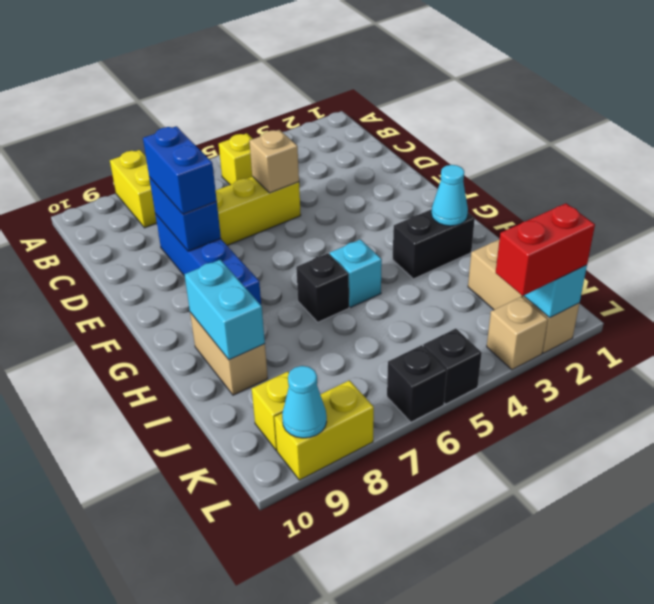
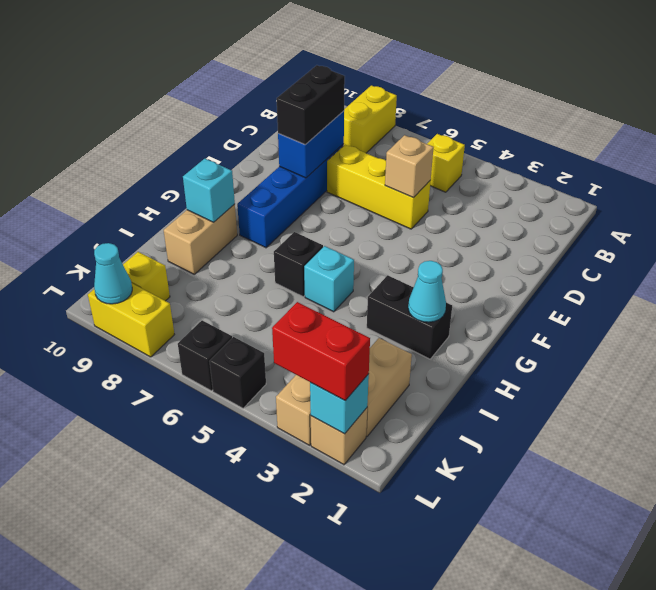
blue 1x2 brick [143,126,217,214] -> black 1x2 brick [277,65,345,145]
cyan 1x2 brick [185,260,265,360] -> cyan 1x1 brick [183,159,235,222]

